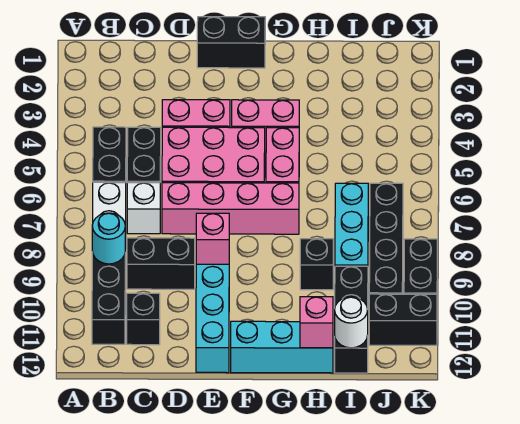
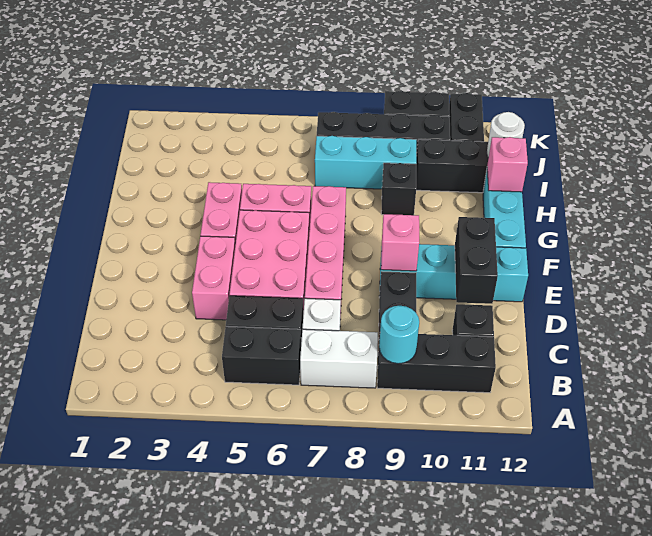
black 1x2 brick [197,17,265,68] -> black 1x2 brick moved to [455,217,498,304]

